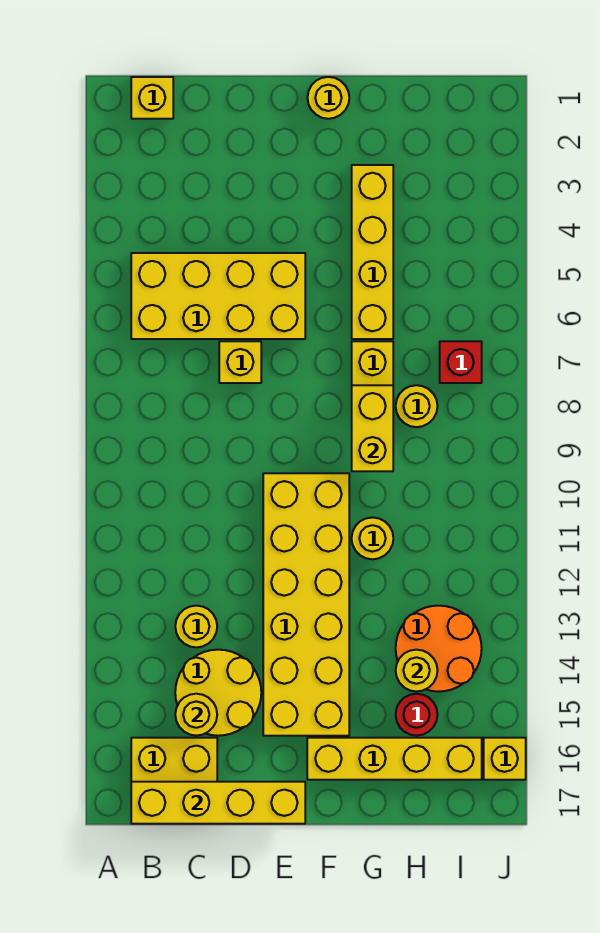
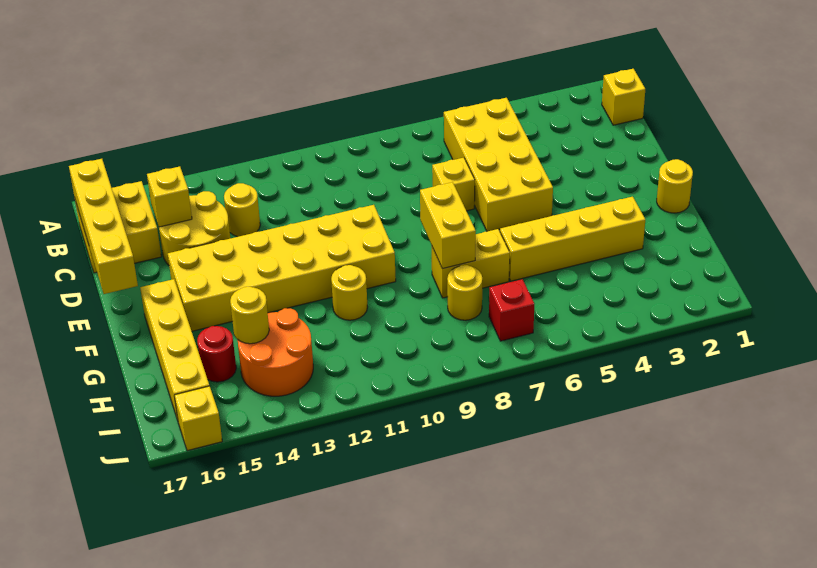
yellow 1x1 round brick [175,694,217,736] -> yellow 1x1 brick [147,166,192,227]
yellow 1x2 brick [352,385,393,471] -> yellow 1x2 brick turned to [420,182,476,269]

